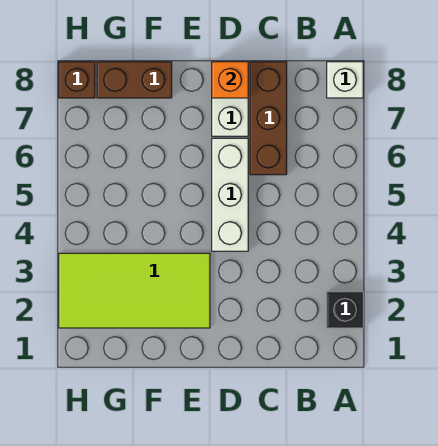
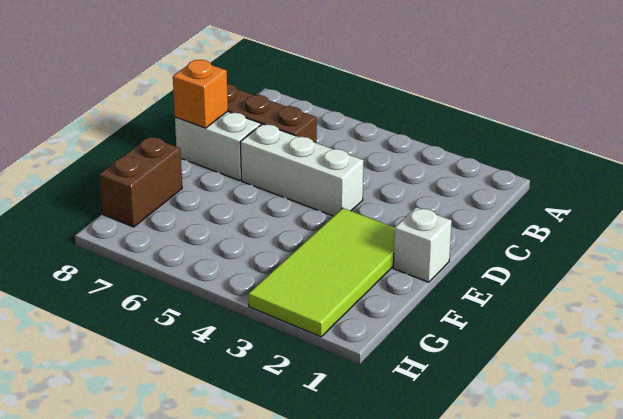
black 1x1 brick [327,292,363,328] -> none
white 1x1 brick [327,62,363,98] -> white 1x1 brick moved to [393,207,452,282]
brown 1x1 brick [59,62,95,98] -> none

